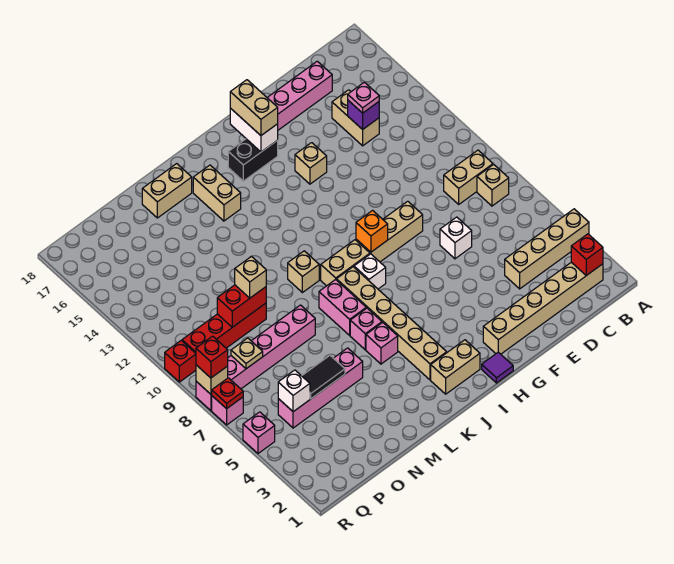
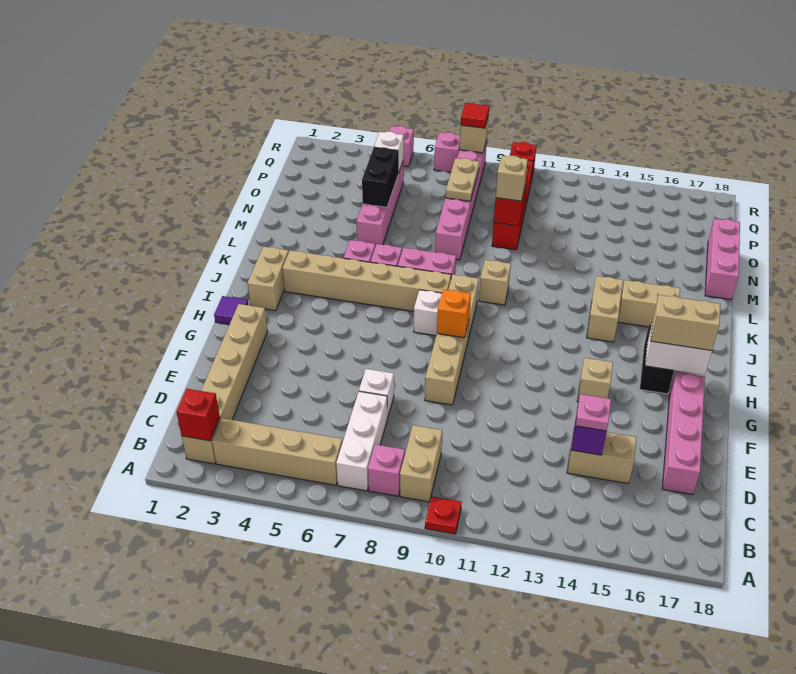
tan 1x4 brick [505,209,589,289] -> tan 1x4 brick turned to [212,418,342,485]
none -> white 1x3 brick [336,391,387,491]
tan 1x1 brick [477,164,509,206] -> pink 1x1 brick [368,444,405,496]
tan 1x2 brick [142,164,192,218] -> tan 1x2 brick moved to [587,276,623,342]
none -> pink 1x3 brick [705,219,740,300]
black 1x2 tile [302,356,345,399] -> black 1x2 brick [362,147,398,207]
tan 1x1 plate [231,338,263,369] -> tan 1x2 plate [446,158,479,201]
red 1x1 plate [212,378,243,409] -> red 1x1 plate moved to [425,496,462,534]
red 1x1 brick [196,336,228,378] -> red 1x1 tile [461,103,489,128]

